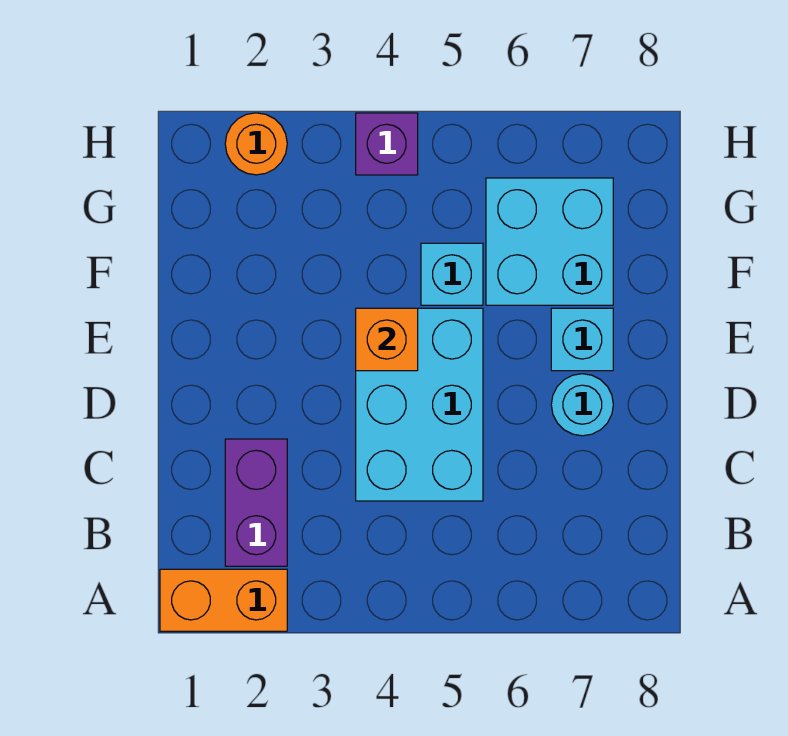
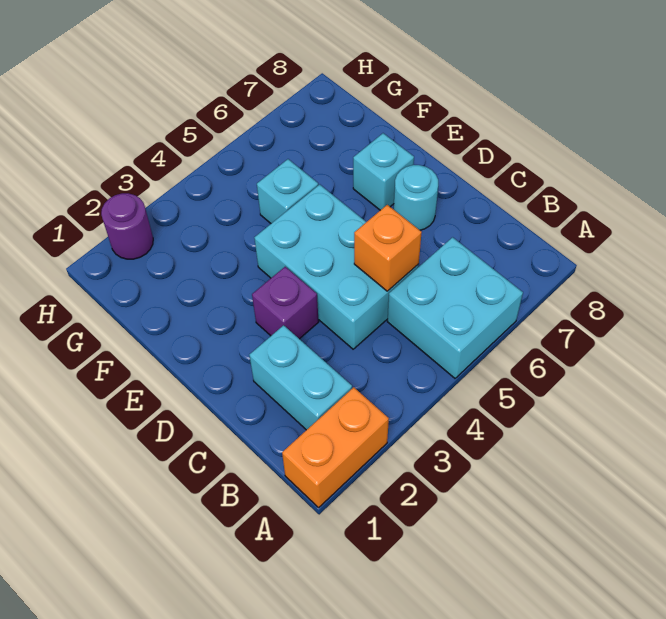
purple 1x2 brick [225,439,287,566] -> cyan 1x2 brick [249,325,352,430]
orange 1x1 brick [356,308,418,371] -> orange 1x1 brick moved to [354,205,422,291]
cyan 2x2 brick [486,178,613,305] -> cyan 2x2 brick moved to [388,237,523,378]
orange 1x1 round brick [225,113,287,175] -> purple 1x1 round brick [101,193,153,259]
purple 1x1 brick [356,113,418,175] -> purple 1x1 brick moved to [252,267,319,339]

